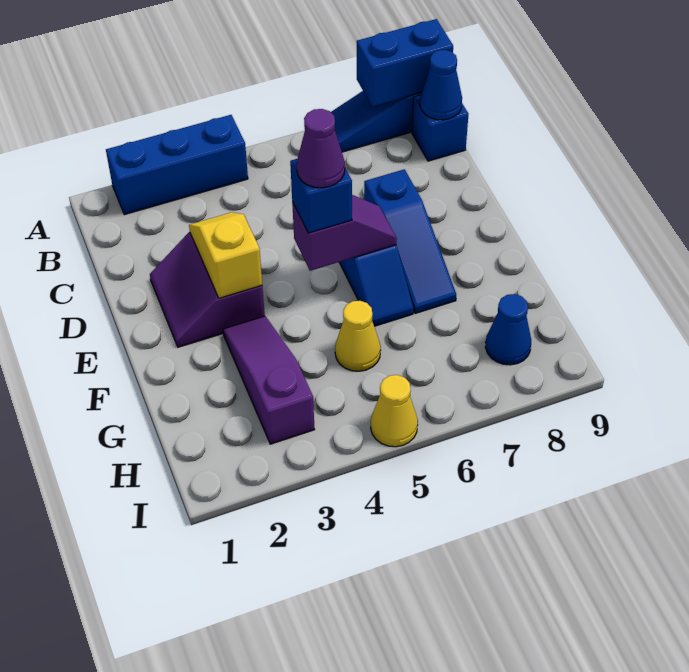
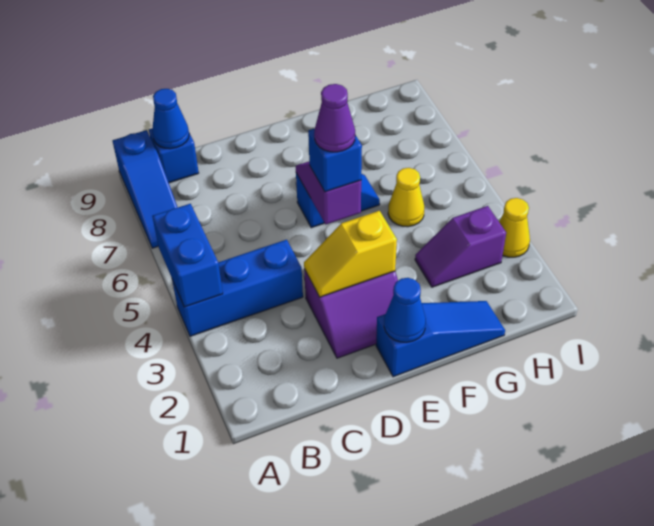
blue 1x3 brick [106,115,248,215] -> blue 1x3 brick turned to [172,240,303,336]
blue 1x2 brick [357,19,453,107] -> blue 1x2 brick moved to [152,204,223,307]
blue 1x3 slope [364,169,456,313] -> blue 1x3 slope moved to [376,301,505,377]
purple 1x3 slope [223,316,315,444] -> purple 1x2 slope [415,206,506,287]
blue 1x1 cone [485,294,531,365] -> blue 1x1 cone moved to [384,278,426,342]
yellow 1x1 cone [371,375,418,447] -> yellow 1x1 cone moved to [499,198,530,257]

